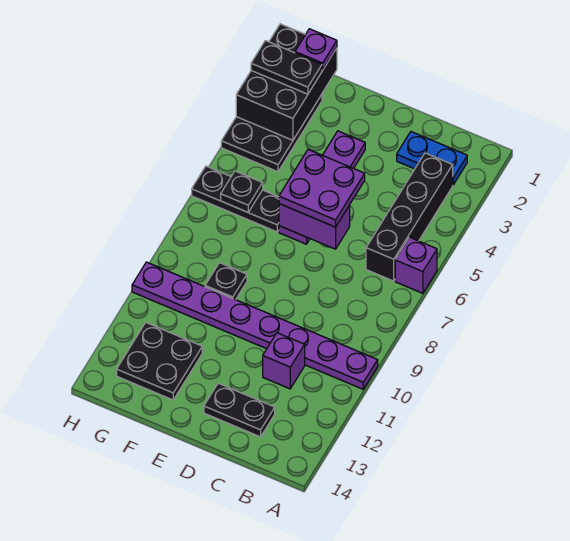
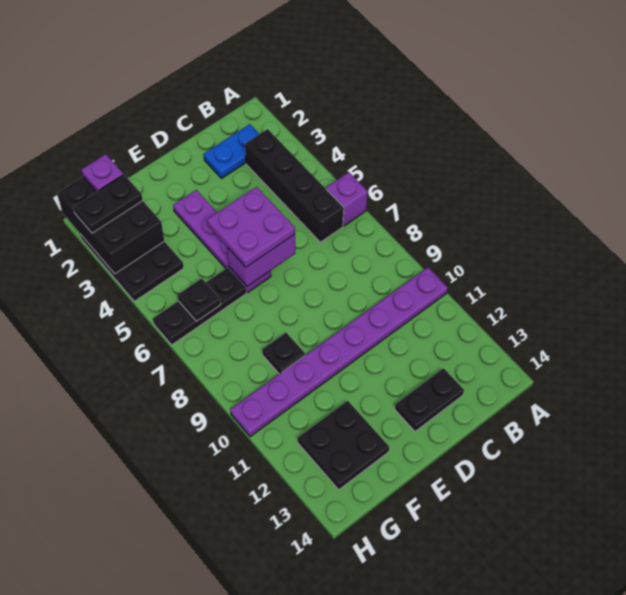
purple 1x1 brick [263,333,305,389] -> none

